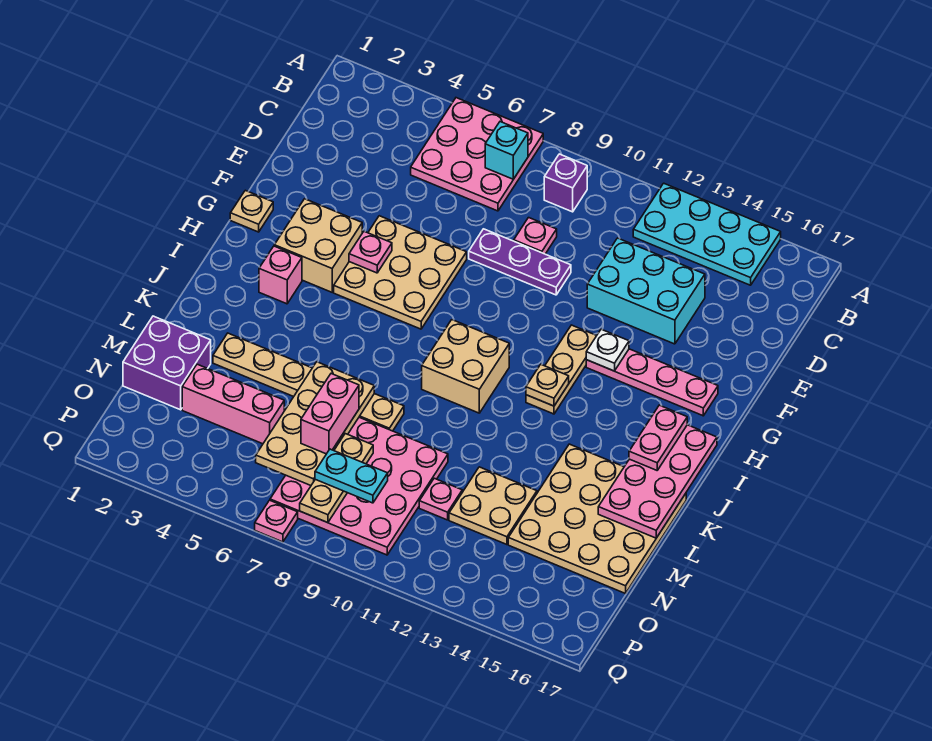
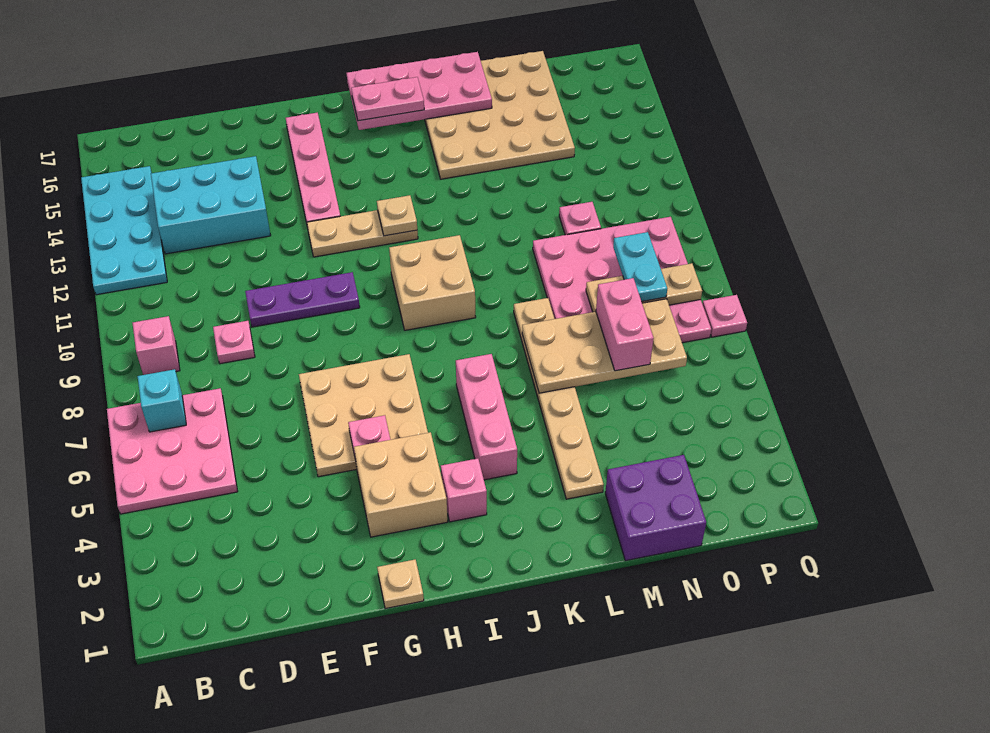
purple 1x1 brick [544,154,587,212] -> pink 1x1 brick [133,316,180,375]
cyan 2x3 brick [587,238,705,344] -> cyan 2x3 brick turned to [151,156,271,254]
purple 1x3 plate [469,229,571,295] -> purple 1x3 plate turned to [245,272,360,327]
white 1x1 plate [586,329,629,371] -> none
pink 1x2 brick [301,374,359,454] -> pink 1x2 brick turned to [596,278,654,371]
tan 2x2 plate [449,467,537,545] -> none
pink 1x3 brick [182,364,284,444] -> pink 1x3 brick moved to [456,354,517,480]

